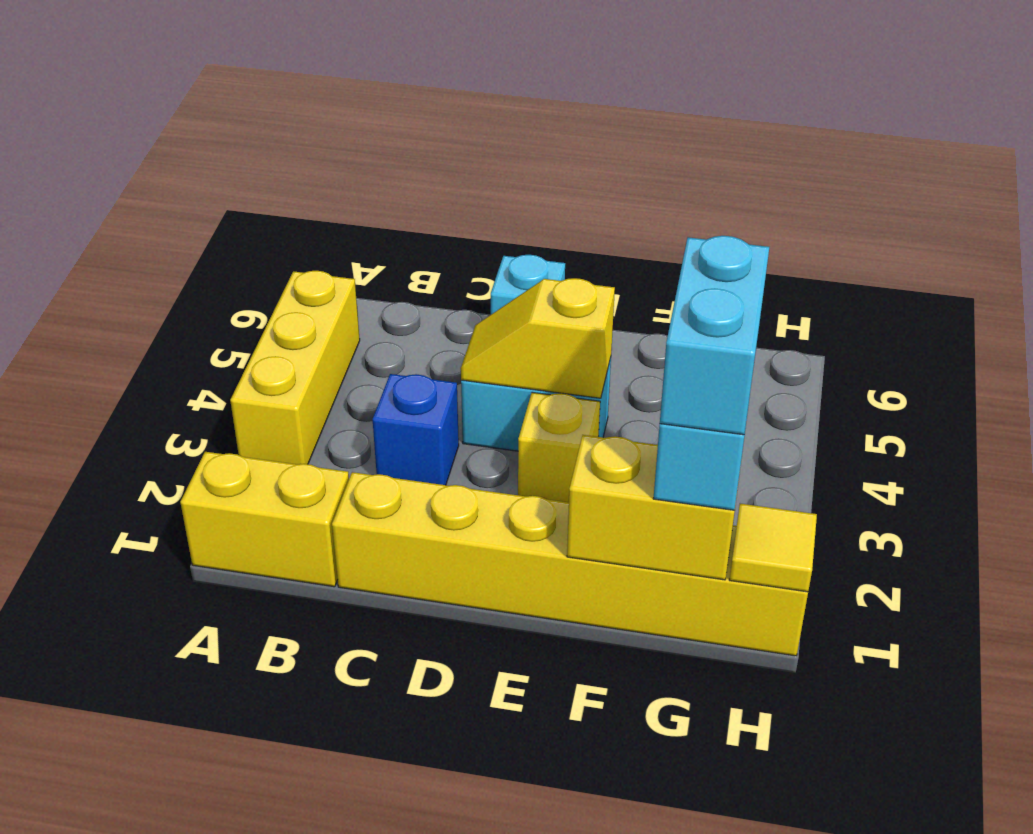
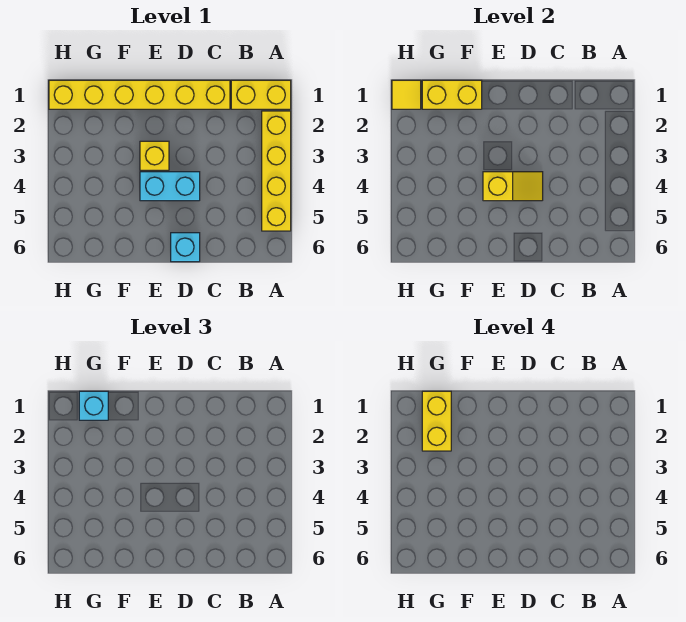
yellow 1x3 brick [230,271,360,464] -> yellow 1x4 brick [262,111,291,231]
blue 1x1 brick [373,374,459,485] -> none
cyan 1x2 brick [660,236,769,435] -> yellow 1x2 brick [422,391,451,451]

